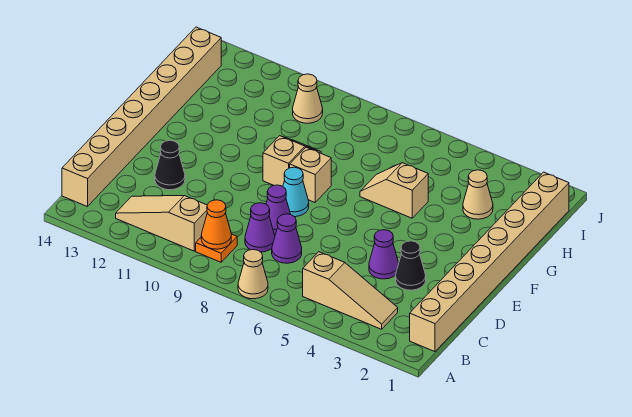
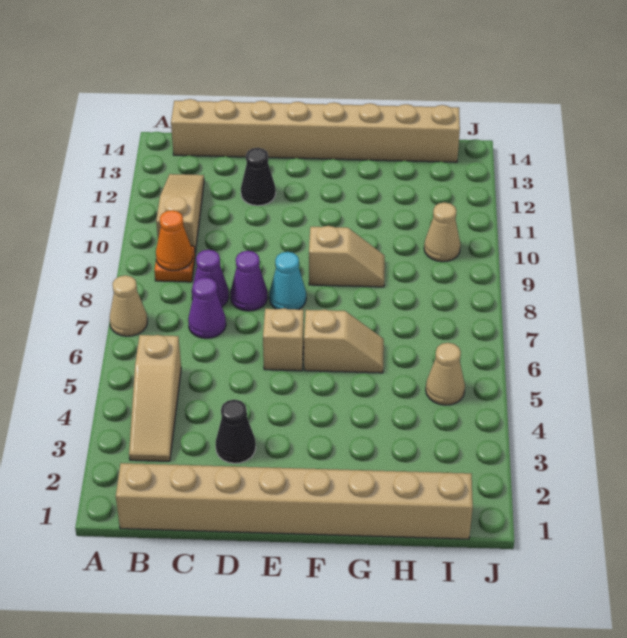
purple 1x1 cone [369,230,399,279] -> none
tan 1x1 brick [290,147,331,202] -> tan 1x1 brick moved to [263,308,304,371]
tan 1x2 slope [360,163,428,218] -> tan 1x2 slope turned to [304,309,384,373]
tan 1x1 cone [463,170,493,219] -> tan 1x1 cone moved to [426,343,465,405]

